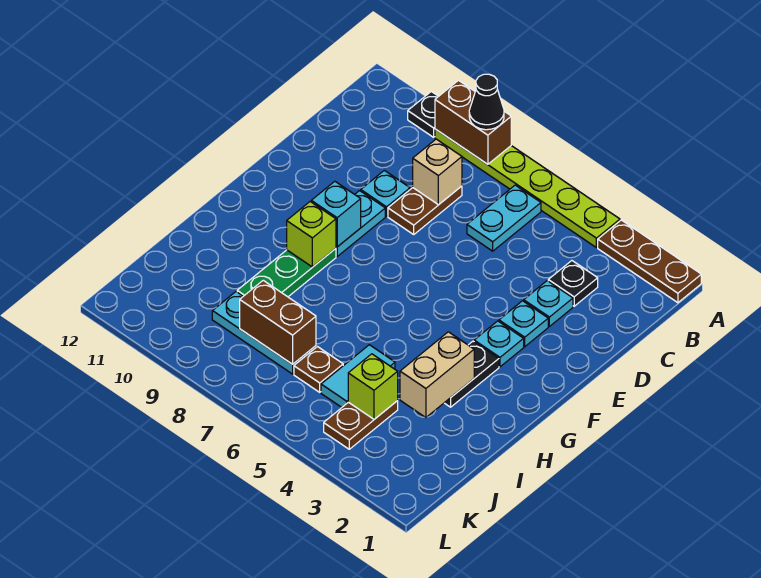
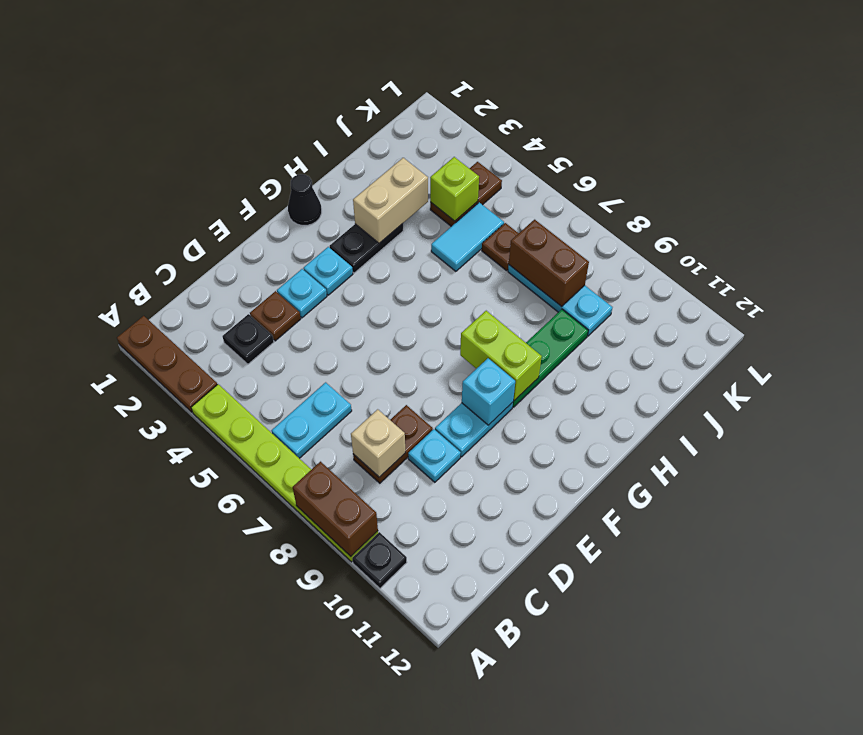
black 1x1 cone [469,74,504,130] -> black 1x1 cone moved to [288,174,322,225]
cyan 1x1 plate [524,281,573,326] -> brown 1x1 plate [250,291,301,341]
lime 1x1 brick [287,202,336,267] -> lime 1x2 brick [460,311,542,401]

